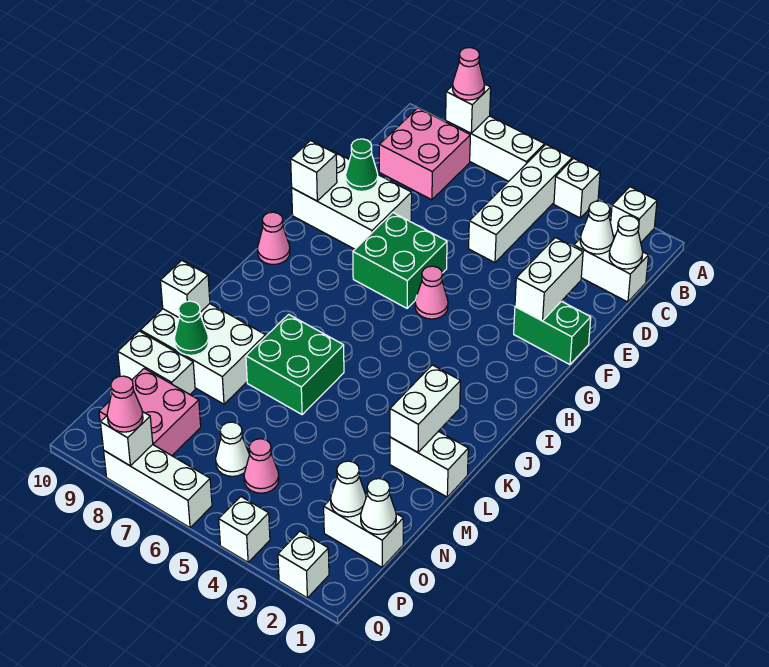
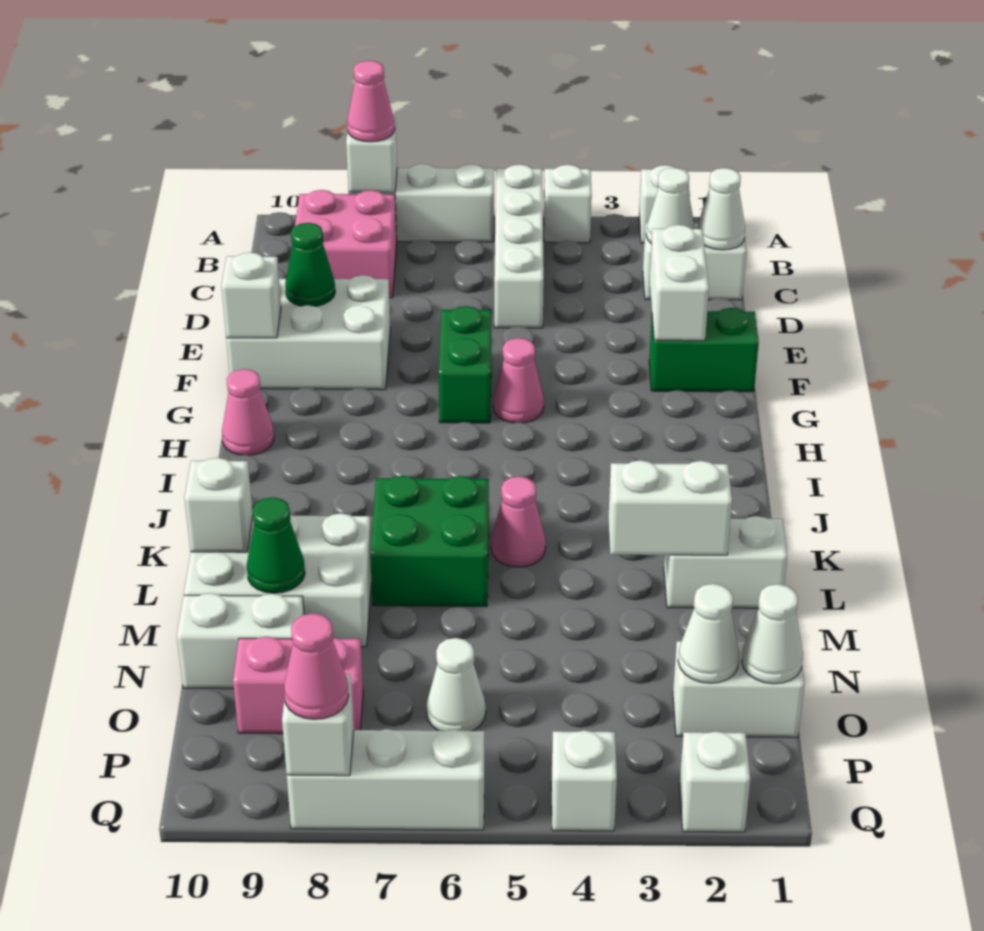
green 2x2 brick [353,213,447,308] -> green 1x2 brick [439,306,491,423]
white 1x2 brick [390,365,460,452] -> white 1x2 brick turned to [609,460,732,555]
pink 1x1 cone [244,439,279,493] -> pink 1x1 cone moved to [491,476,546,567]
pink 2x2 brick [99,368,201,456] -> pink 1x2 brick [233,637,363,734]

